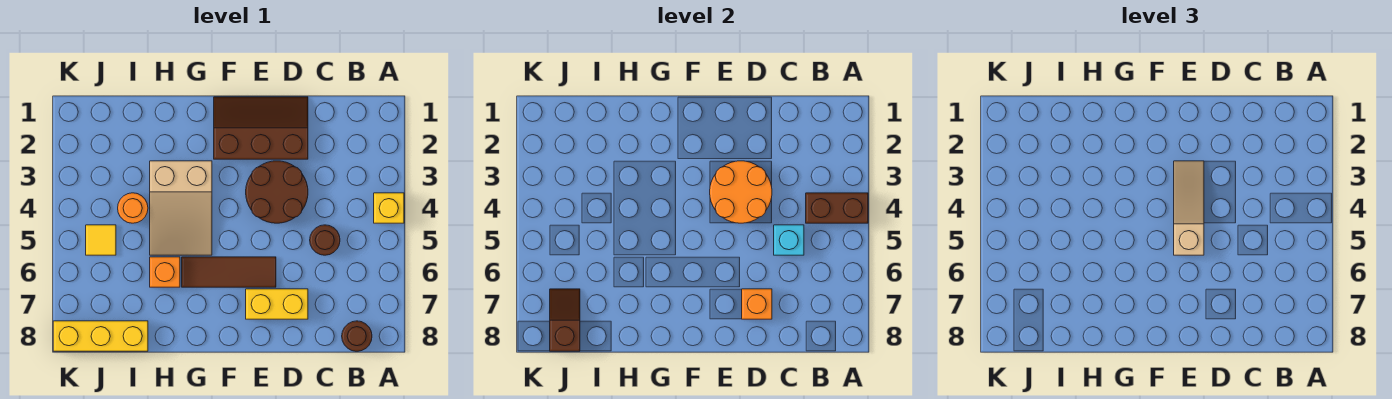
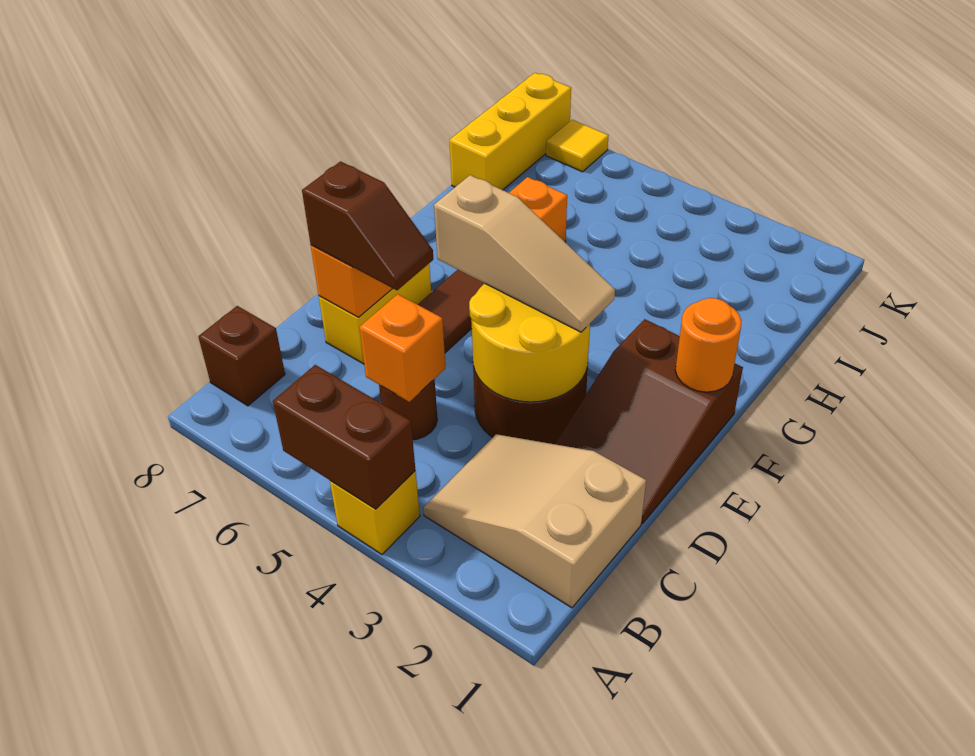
brown 1x2 brick [806,193,868,223] -> brown 1x2 brick turned to [273,365,415,509]
brown 1x1 round brick [342,321,372,351] -> brown 1x1 brick [198,306,285,406]
cyan 1x1 brick [774,225,804,255] -> orange 1x1 brick [359,294,446,402]
brown 2x3 slope [214,97,308,159] -> brown 2x3 slope turned to [555,319,743,523]
orange 2x2 round brick [710,161,772,223] -> yellow 2x2 round brick [469,283,590,402]
tan 2x3 slope [150,161,212,255] -> tan 2x3 slope moved to [423,434,646,608]
orange 1x1 round brick [118,193,148,223] -> orange 1x1 round brick moved to [675,298,741,392]
yellow 1x1 tile [86,225,116,255] -> yellow 1x1 tile moved to [546,120,609,172]
brown 1x2 slope [550,289,580,351] -> brown 1x2 slope moved to [302,161,433,290]

